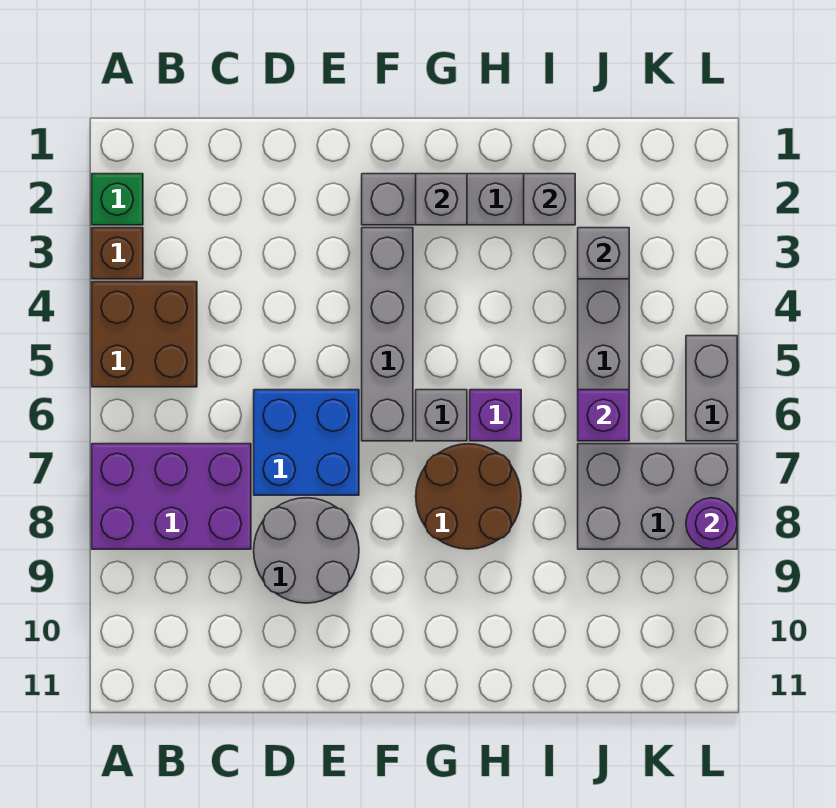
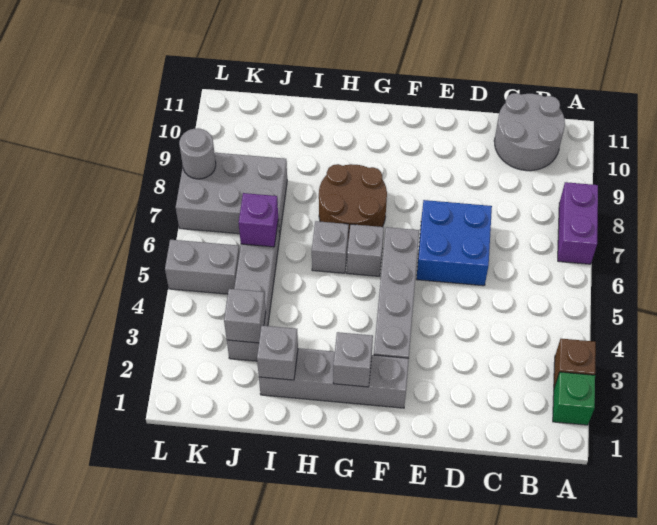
brown 2x2 brick [92,282,197,387] -> none
purple 2x3 brick [92,444,251,549] -> purple 1x2 brick [558,182,598,264]
grey 2x2 round brick [254,498,359,603] -> grey 2x2 round brick moved to [494,93,565,171]
purple 1x1 brick [470,390,521,441] -> grey 1x1 brick [312,221,349,273]
grey 1x2 brick [686,336,737,441] -> grey 1x2 brick turned to [165,240,240,294]
purple 1x1 round brick [686,498,737,549] -> grey 1x1 round brick [179,128,216,179]

